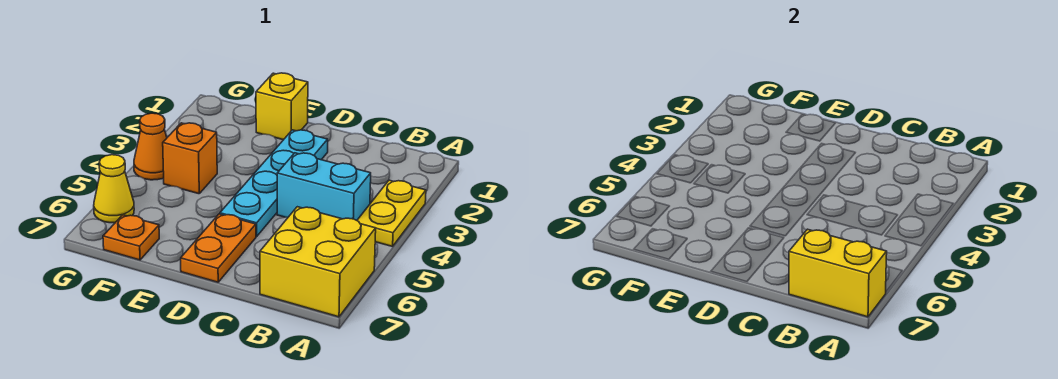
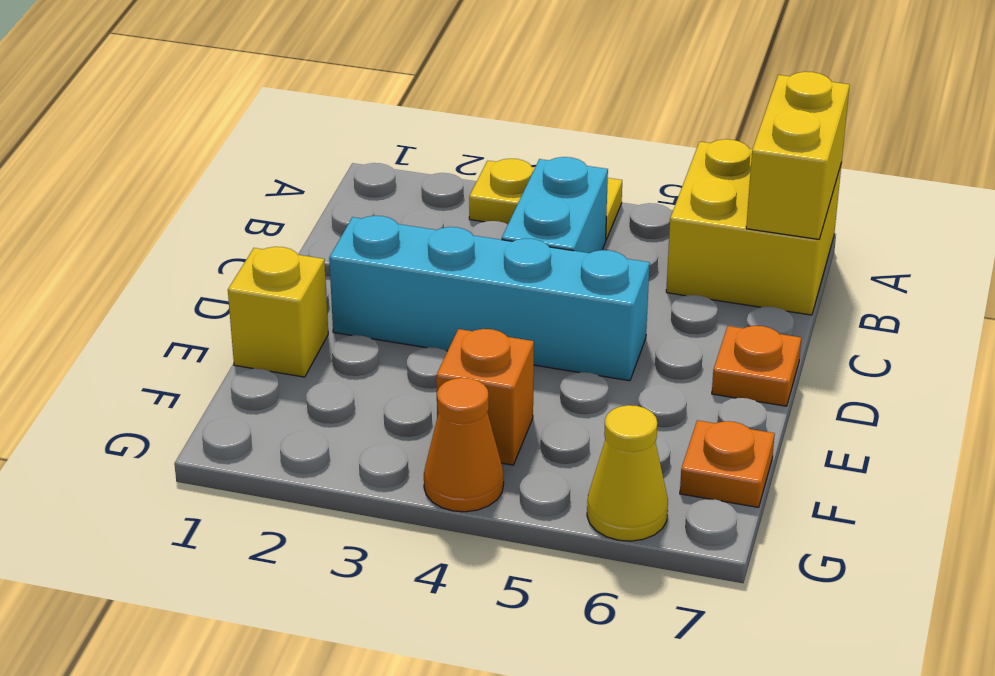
cyan 1x4 plate [220,130,328,237] -> cyan 1x4 brick [329,216,650,381]
orange 1x2 plate [181,214,256,282] -> orange 1x1 plate [712,326,801,406]

